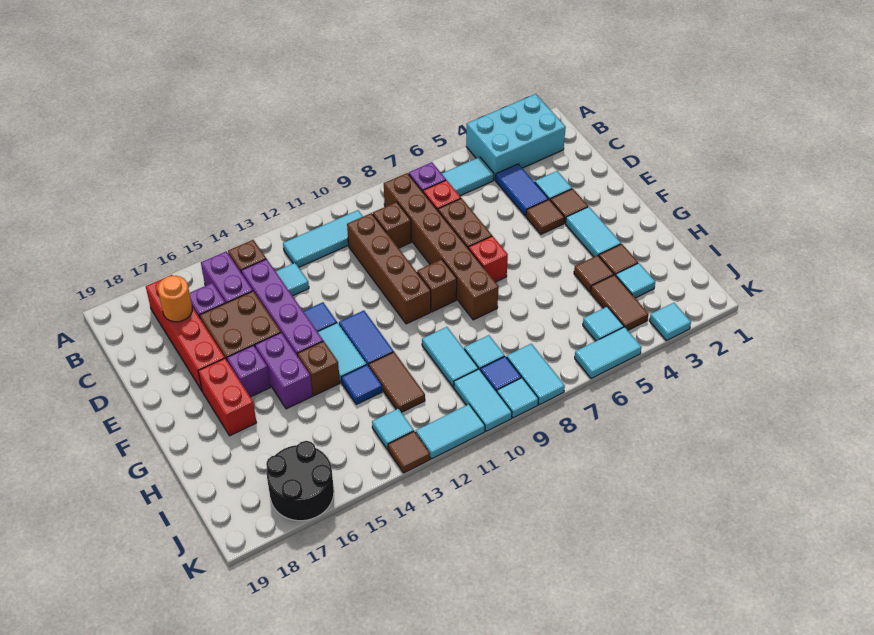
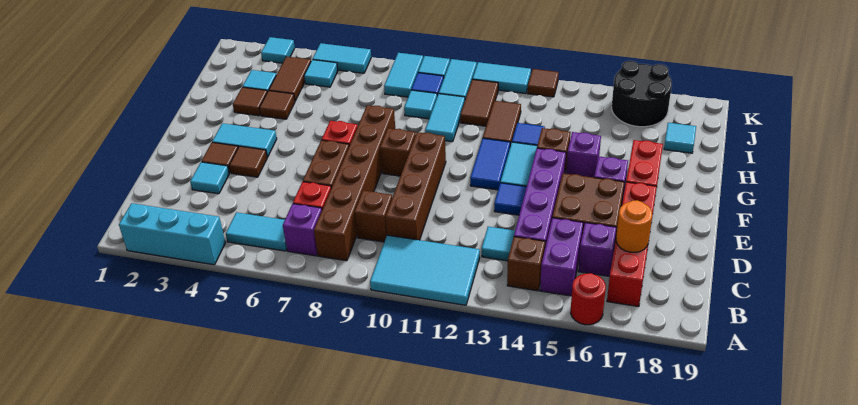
cyan 2x3 brick [466,94,566,180] -> cyan 1x3 brick [119,203,225,265]
none -> red 1x1 round brick [571,273,606,325]
cyan 1x3 tile [283,210,363,267] -> cyan 2x3 tile [370,235,480,305]
blue 1x2 tile [496,164,548,216] -> none
cyan 1x2 tile [566,207,621,257] -> cyan 1x2 tile turned to [212,123,277,157]
purple 1x2 brick [255,333,312,409] -> purple 1x1 brick [566,132,601,178]
none -> brown 1x2 tile [460,79,498,126]
cyan 1x1 tile [372,409,414,450] -> cyan 1x1 tile moved to [664,123,696,153]

